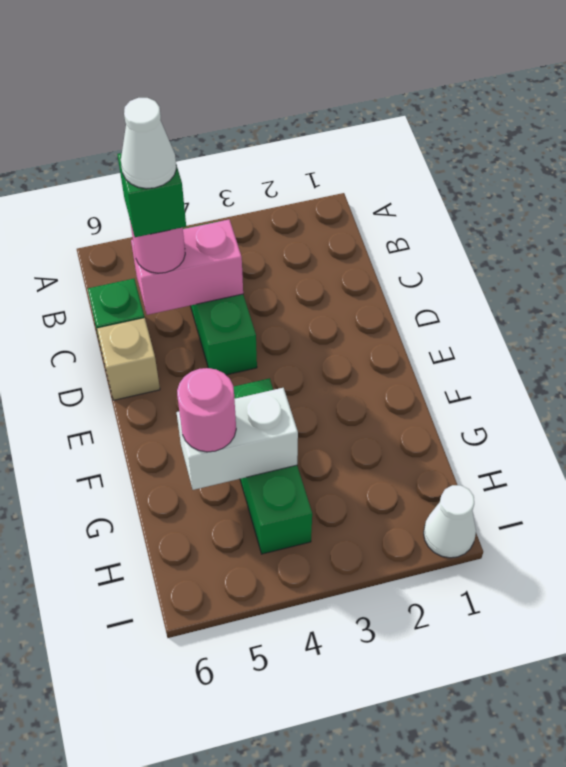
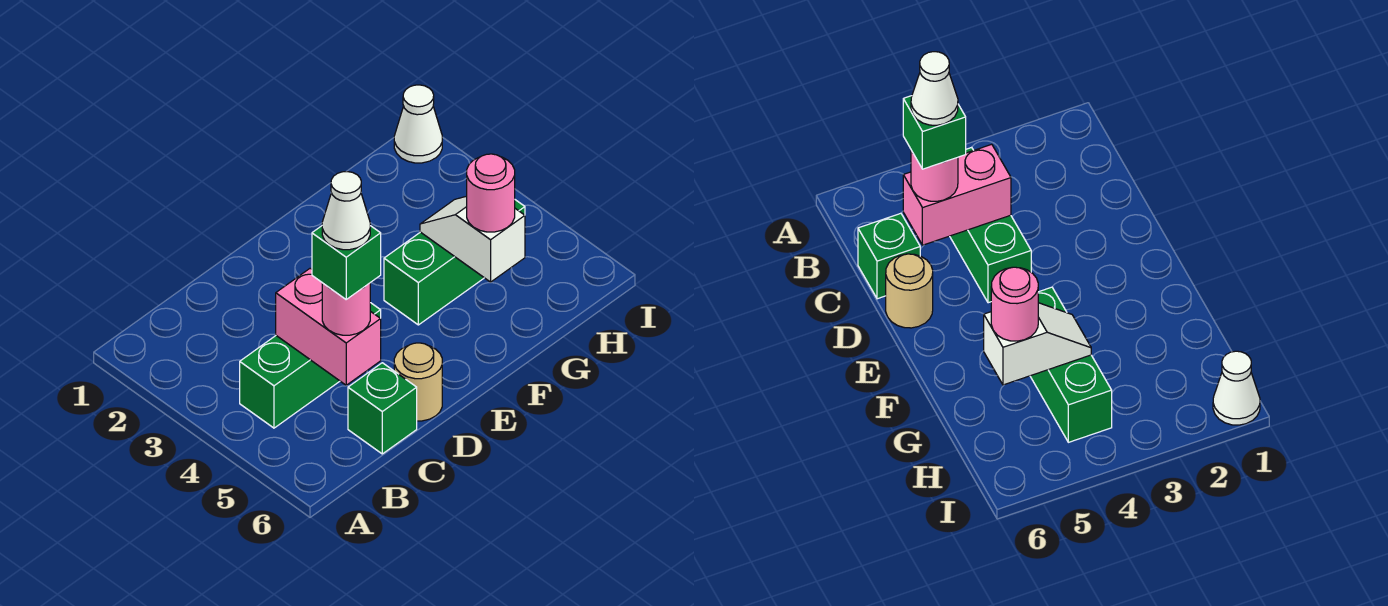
tan 1x1 brick [97,318,160,400] -> tan 1x1 round brick [394,343,442,421]
white 1x2 brick [177,388,298,490] -> white 1x2 slope [420,196,525,282]

